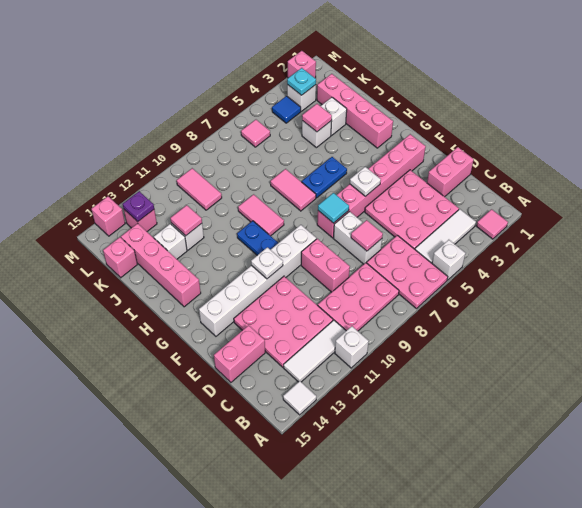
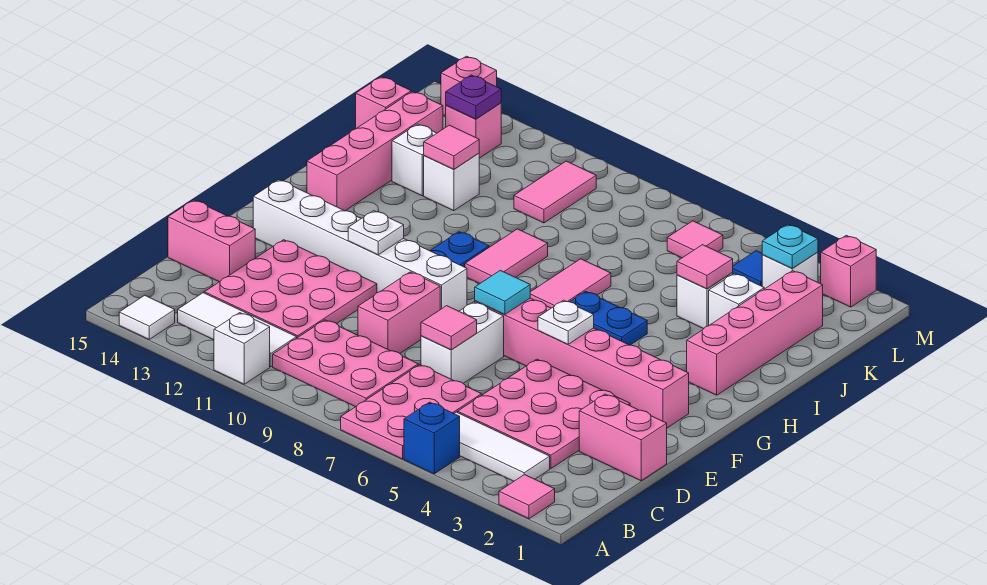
white 1x1 brick [432,240,465,280] -> blue 1x1 brick [404,402,460,474]

